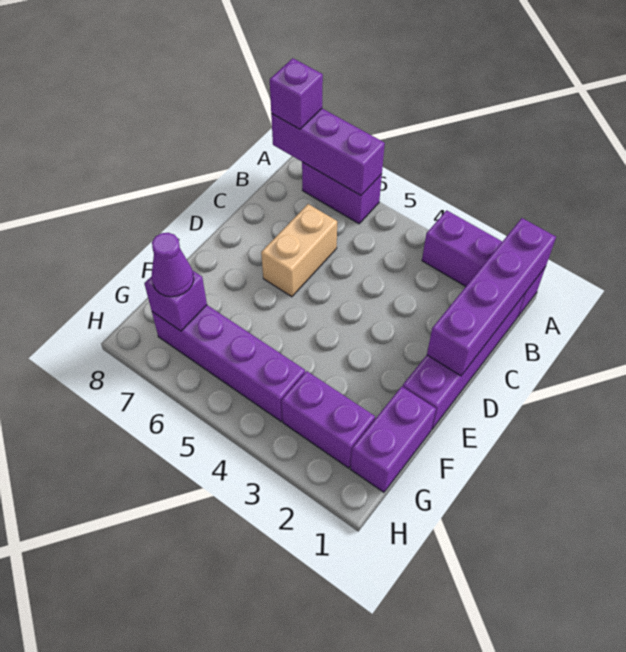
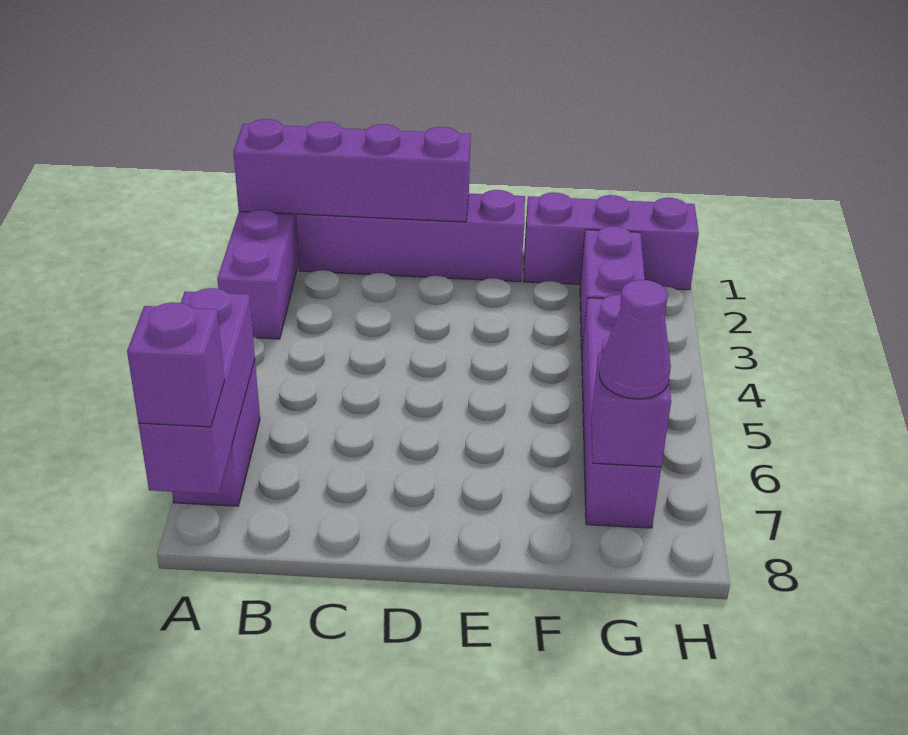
tan 1x2 brick [261,204,337,297] -> none
purple 1x2 brick [351,387,436,492] -> purple 1x3 brick [523,192,699,290]

